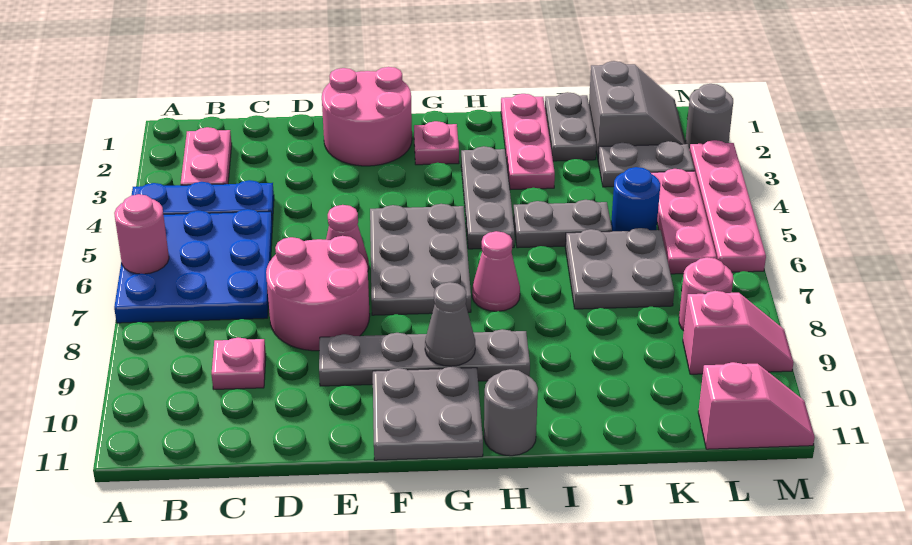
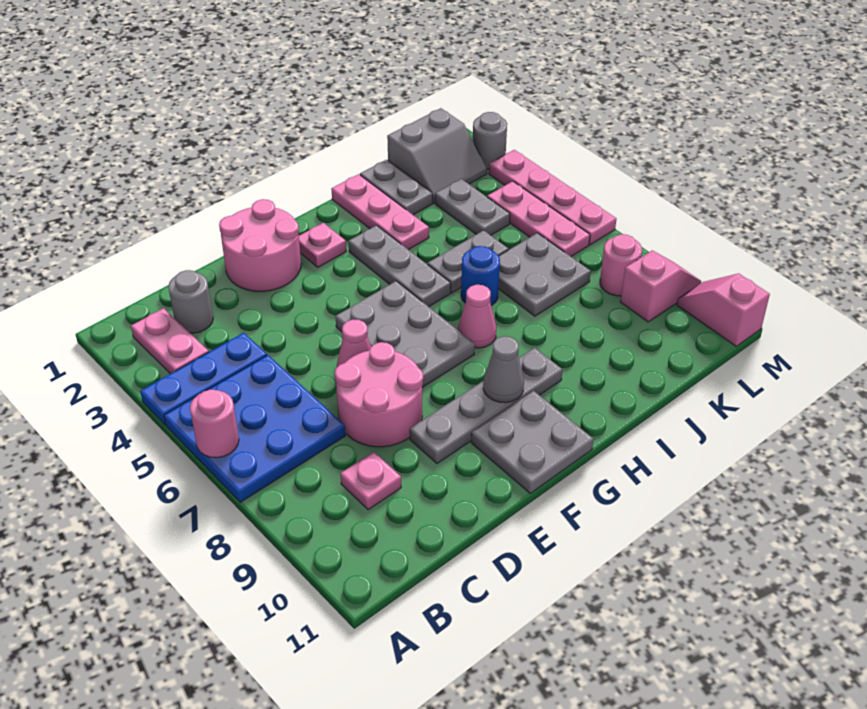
grey 1x1 round brick [484,369,538,456] -> grey 1x1 round brick moved to [168,270,213,333]
grey 2x2 slope [589,61,686,158] -> grey 2x2 slope turned to [387,108,487,203]
grey 1x2 plate [598,141,695,187] -> grey 1x2 plate turned to [435,179,510,235]
blue 1x1 round brick [611,167,660,231] -> blue 1x1 round brick moved to [461,246,500,305]
pink 1x2 slope [698,362,815,449] -> pink 1x2 slope turned to [677,273,770,346]

